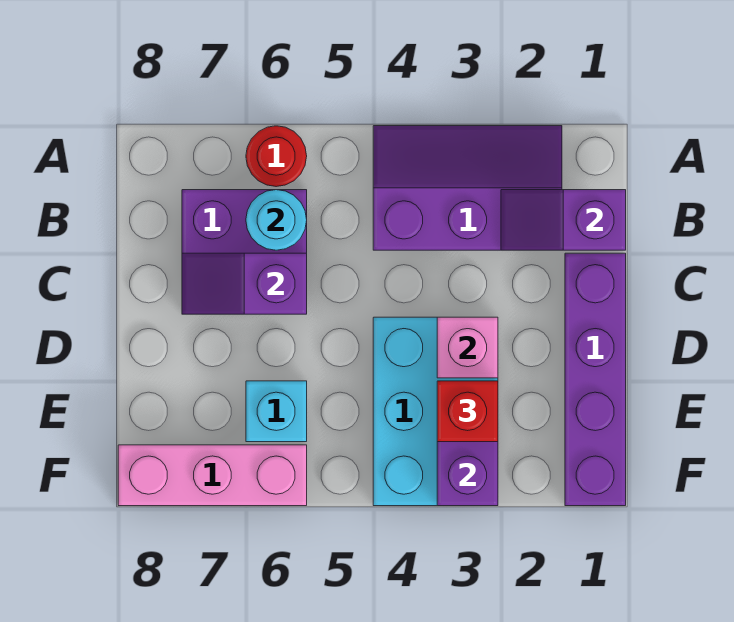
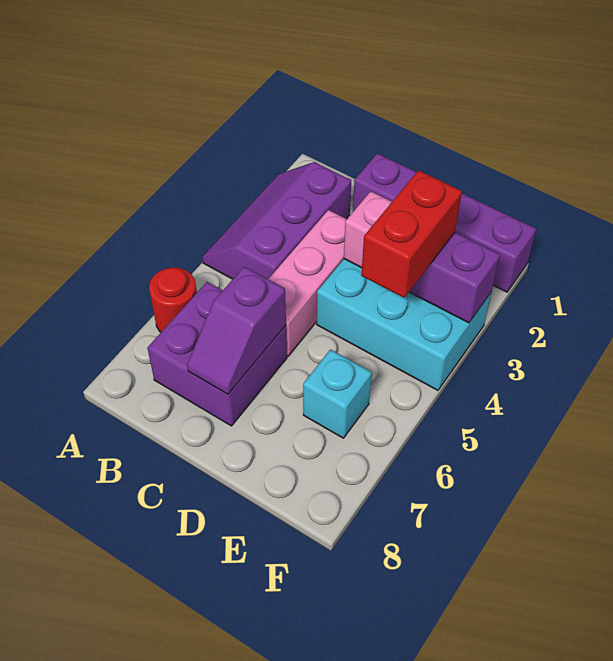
purple 1x2 slope [501,190,626,250] -> none
cyan 1x1 round brick [246,190,307,250] -> none
red 1x1 brick [437,381,498,442] -> red 1x2 brick [361,170,462,298]
pink 1x3 brick [118,445,307,506] -> pink 1x3 brick moved to [268,210,347,356]

